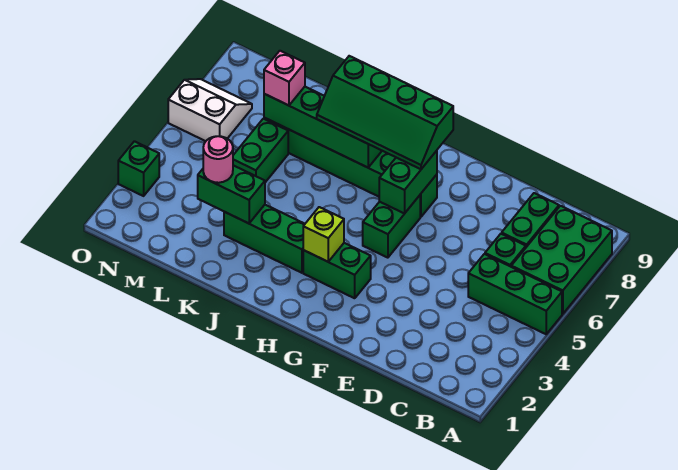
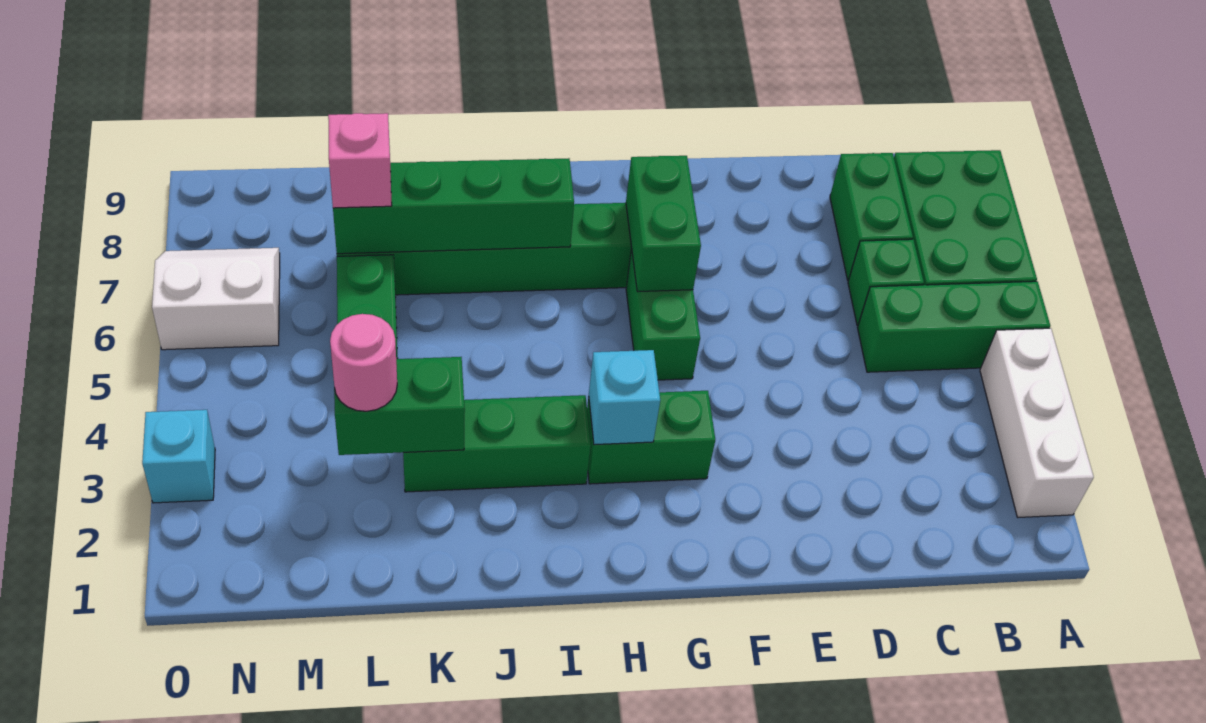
none -> white 1x3 brick [980,328,1094,517]
green 2x4 slope [317,56,453,169] -> none
lime 1x1 brick [303,207,344,262] -> cyan 1x1 brick [589,350,660,445]
green 1x1 brick [118,141,159,196] -> cyan 1x1 brick [142,410,215,503]

